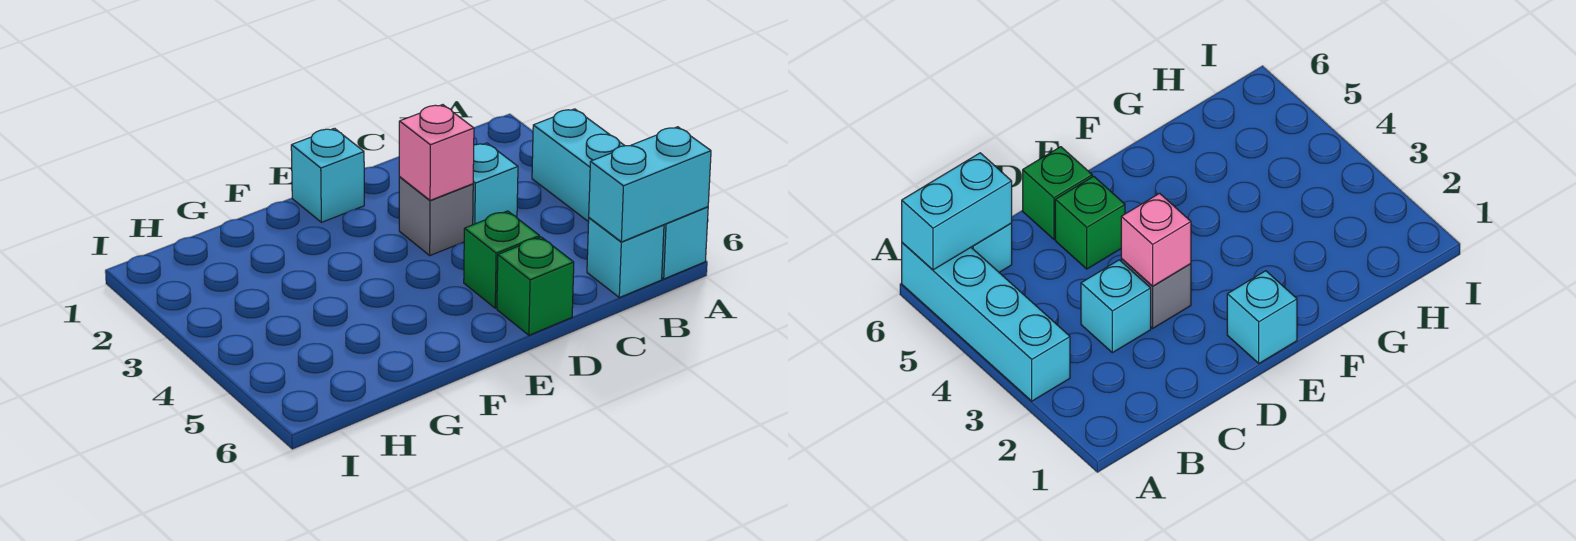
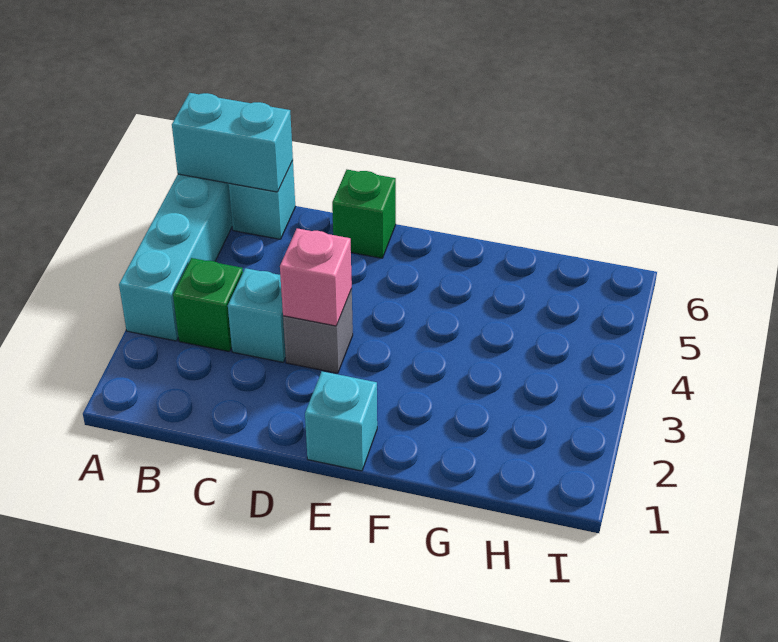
green 1x1 brick [464,211,540,308] -> green 1x1 brick moved to [173,258,243,352]

